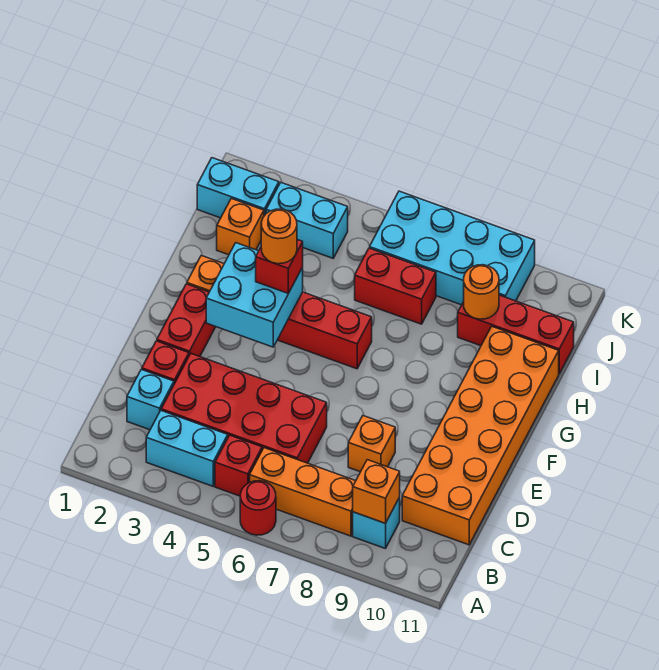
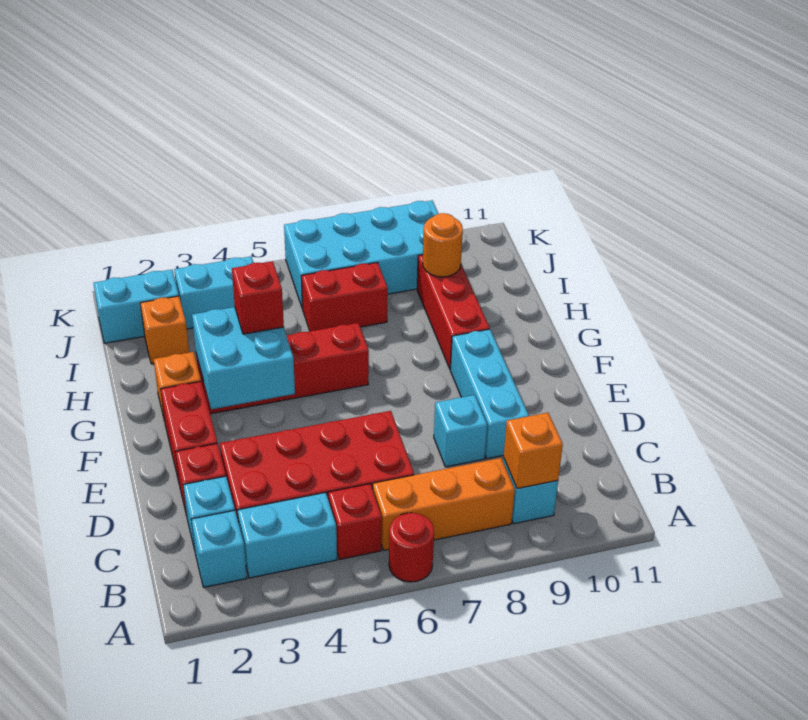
none -> cyan 1x1 brick [191,510,247,587]
orange 2x6 brick [402,326,559,545] -> none
orange 1x1 brick [348,415,395,472] -> cyan 1x1 brick [434,395,487,467]
none -> cyan 1x3 brick [450,329,529,459]
orange 1x1 round brick [261,209,297,264] -> none
red 1x3 brick [458,295,574,374] -> red 1x3 brick turned to [417,255,490,369]

